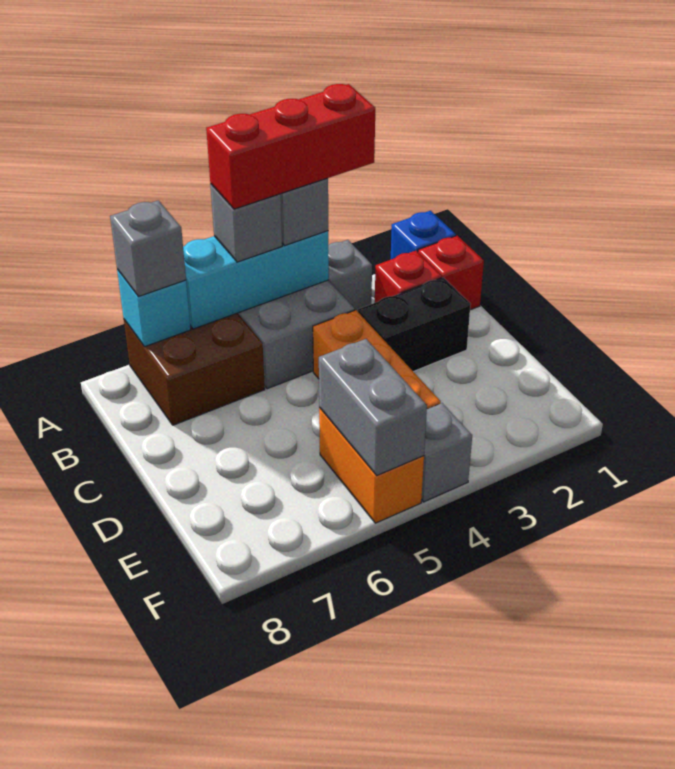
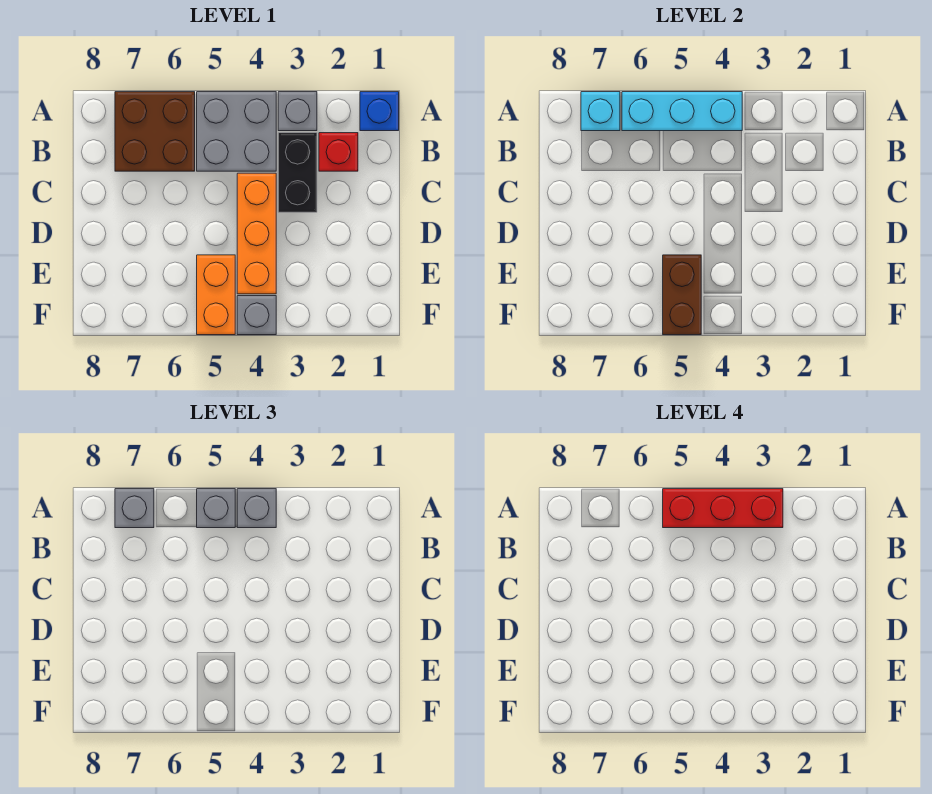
red 1x1 brick [418,236,484,310] -> none
black 1x2 brick [358,277,471,372] -> black 1x2 brick turned to [278,133,317,212]
grey 1x2 brick [319,339,427,476] -> brown 1x2 brick [663,255,701,335]

